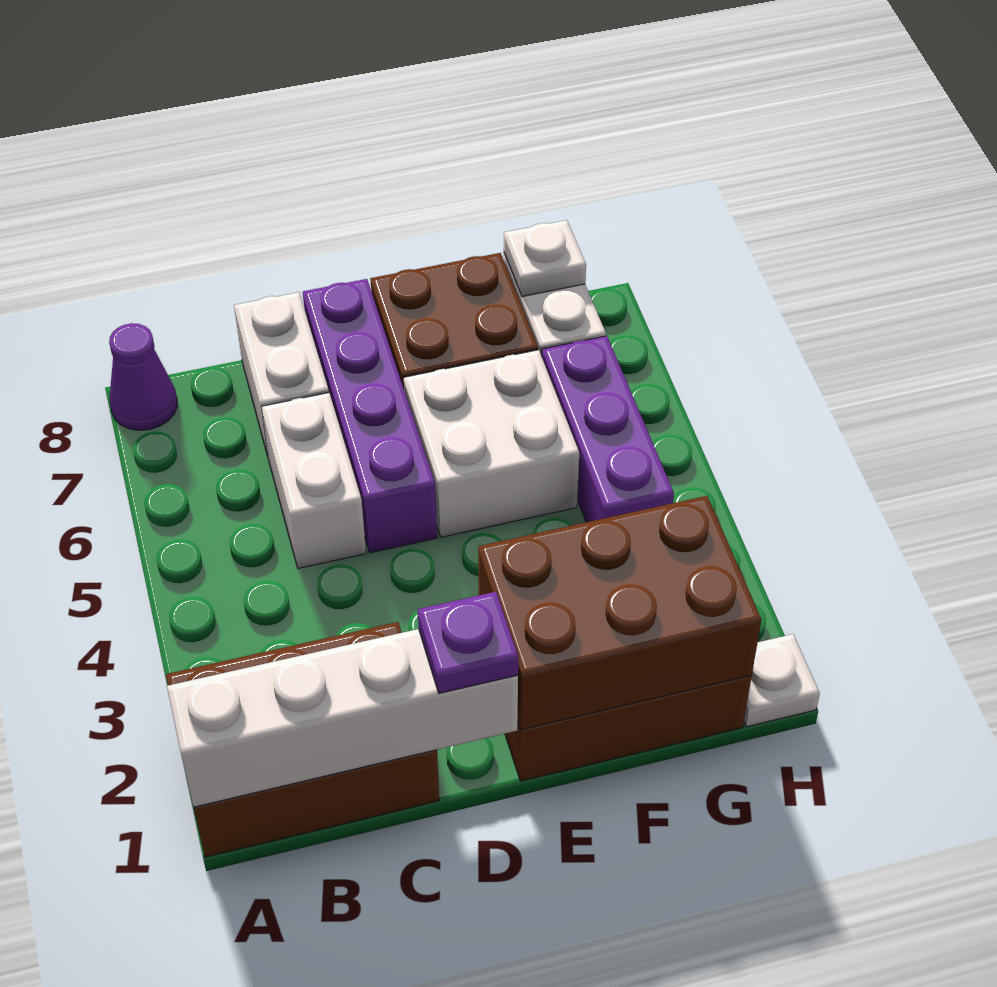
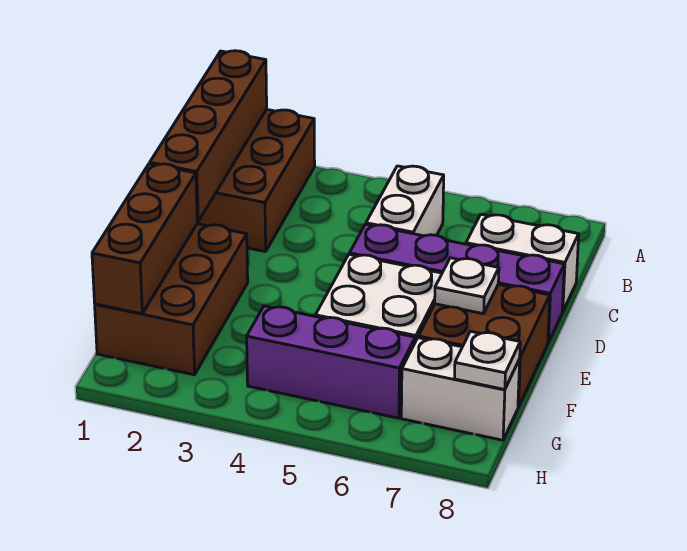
white 1x4 brick [167,629,518,807] -> brown 1x4 brick [150,51,267,222]
purple 1x1 cone [109,323,177,430] -> none
white 1x2 brick [262,393,366,568] -> white 1x2 brick turned to [366,166,444,236]
purple 1x1 plate [418,592,518,693] -> none
brown 2x3 brick [478,496,761,730] -> brown 1x3 brick [92,164,197,314]
white 1x1 plate [744,634,820,727] -> white 1x1 plate moved to [435,258,499,314]

